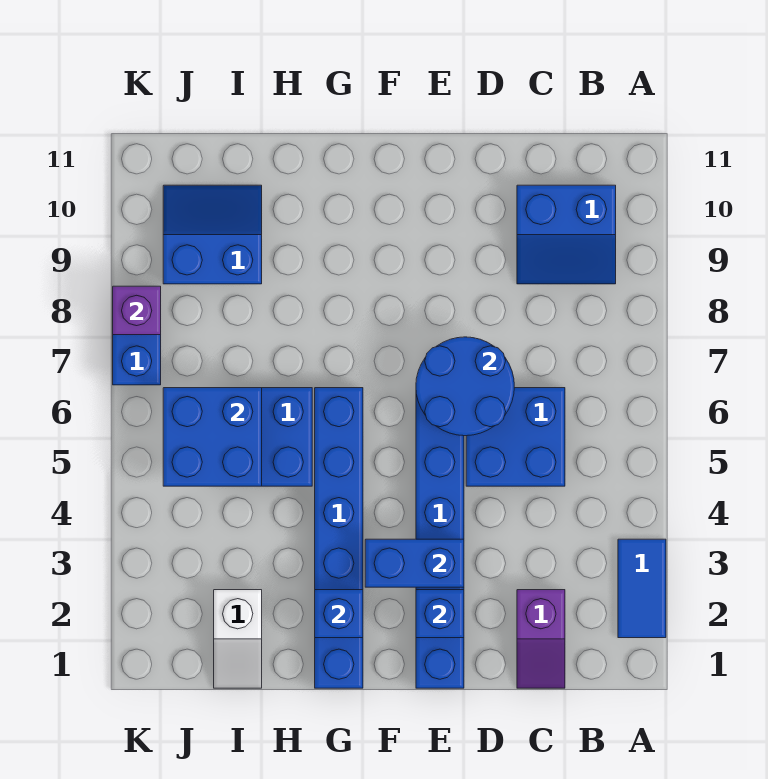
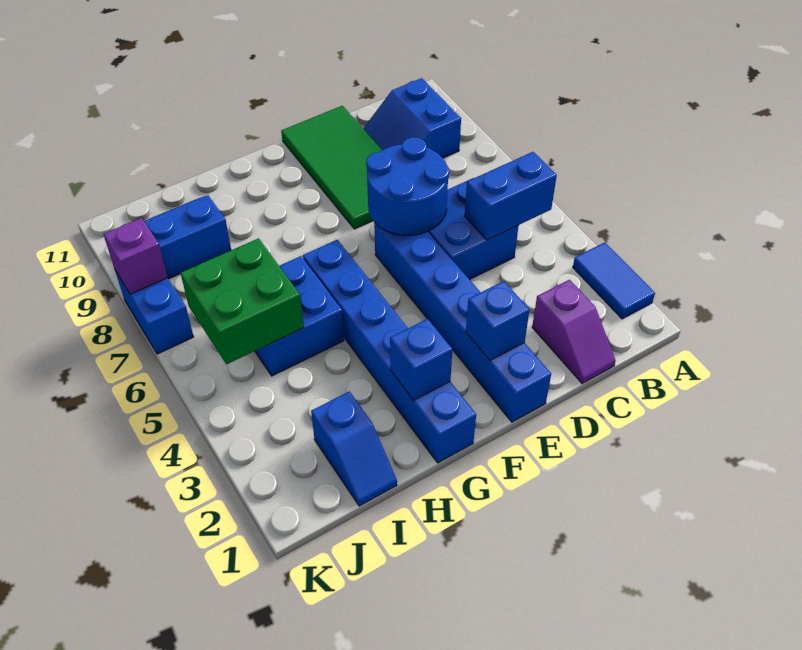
blue 2x2 slope [517,185,616,284] -> blue 2x2 slope turned to [363,78,461,158]
none -> green 2x4 tile [281,106,382,229]
blue 1x2 brick [365,539,464,587] -> blue 1x2 brick moved to [465,152,557,240]
white 1x2 slope [214,590,262,688] -> blue 1x2 slope [311,391,397,506]
blue 2x2 brick [163,388,262,486] -> green 2x2 brick [181,238,304,364]

